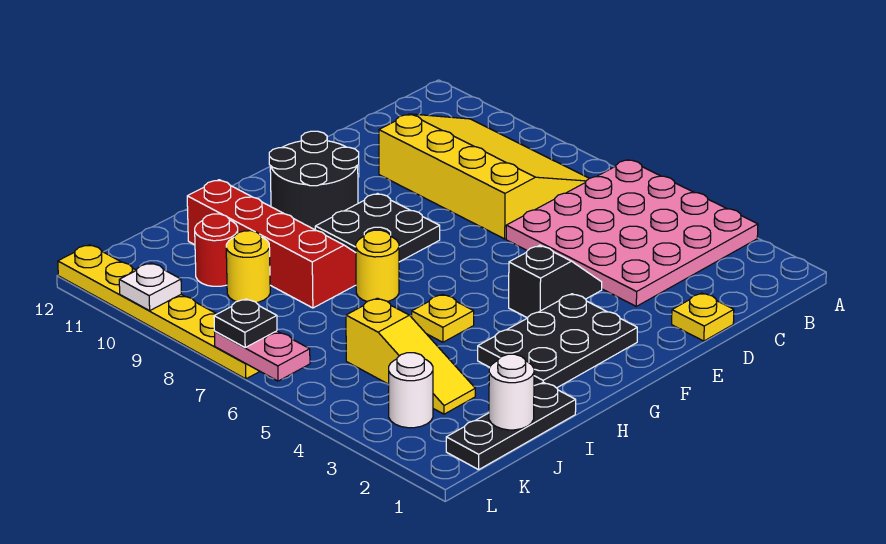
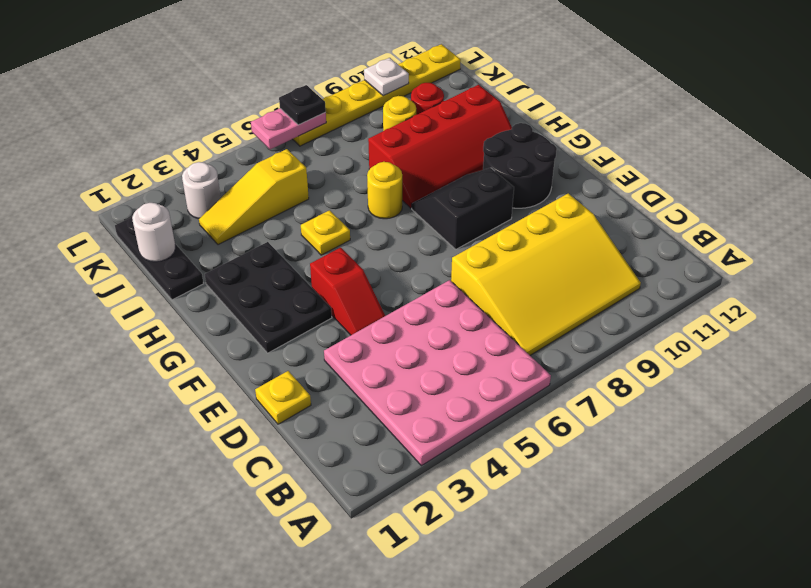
black 1x2 slope [509,245,602,318] -> red 1x2 slope [310,247,385,335]
black 2x2 plate [315,194,440,262] -> black 2x2 slope [412,168,514,249]

